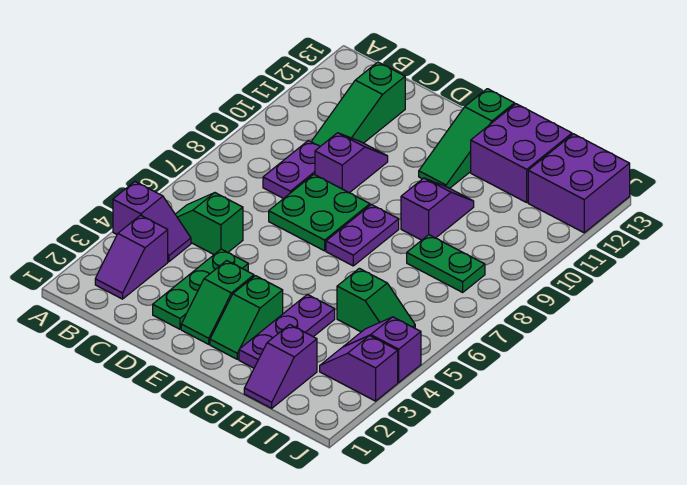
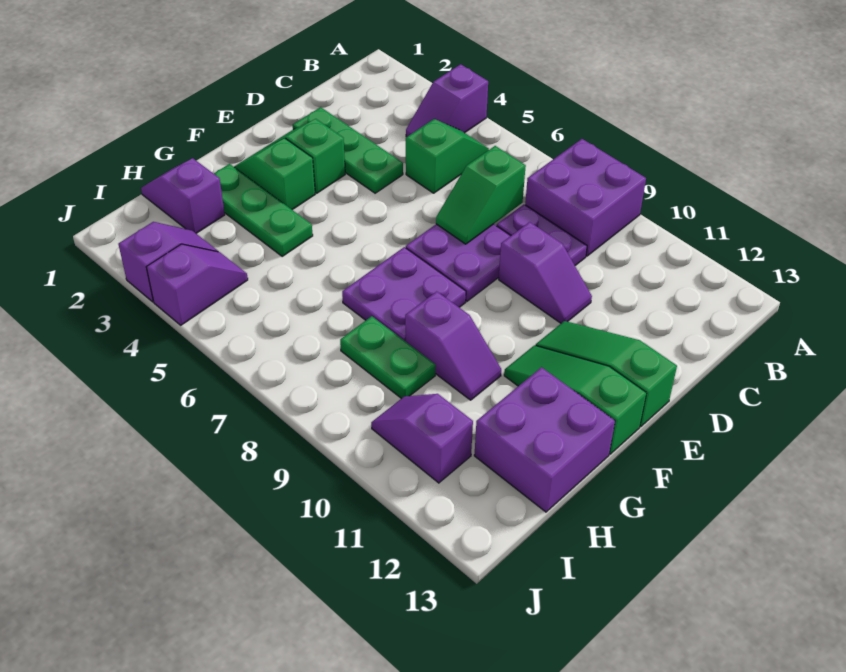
purple 1x2 slope [95,215,168,299] -> purple 1x2 slope moved to [371,394,473,483]
green 1x3 slope [311,62,405,146] -> green 1x3 slope moved to [536,321,677,427]
green 2x2 plate [269,175,370,251] -> purple 2x2 plate [406,224,511,301]
purple 1x2 plate [326,204,399,266] -> purple 2x2 plate [342,247,466,342]
purple 1x3 plate [239,294,335,368] -> green 1x3 plate [214,164,313,256]
green 1x2 slope [337,268,415,332] -> green 1x2 slope moved to [436,146,526,244]
green 1x2 plate [407,235,485,292] -> green 1x2 plate turned to [340,316,436,399]
purple 2x2 brick [528,134,630,233] -> purple 2x2 brick moved to [525,139,646,256]

